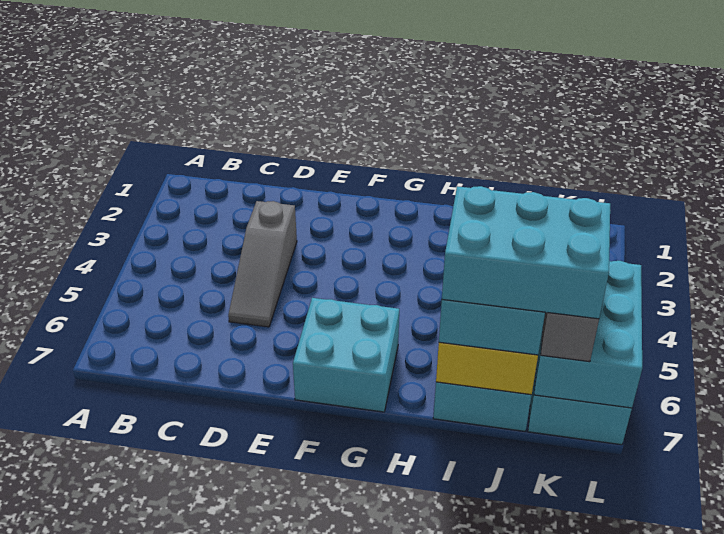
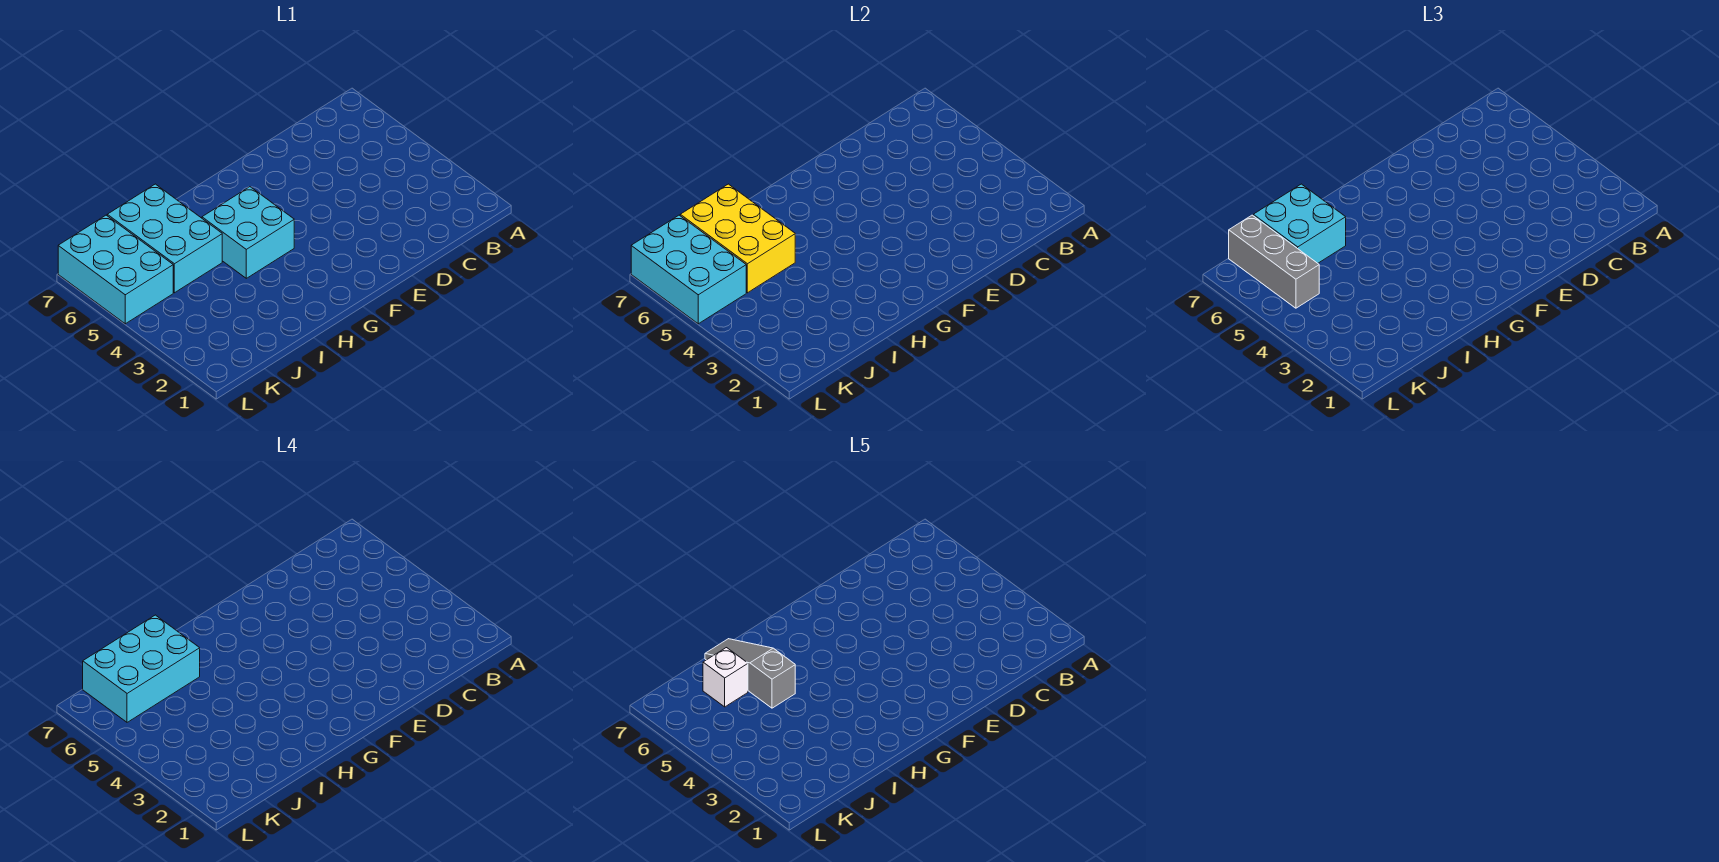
grey 1x3 slope [228,201,297,327] -> grey 1x3 slope moved to [705,639,795,708]
cyan 2x2 brick [293,298,399,412] -> cyan 2x2 brick moved to [202,187,294,278]
none -> white 1x1 brick [703,648,748,707]

